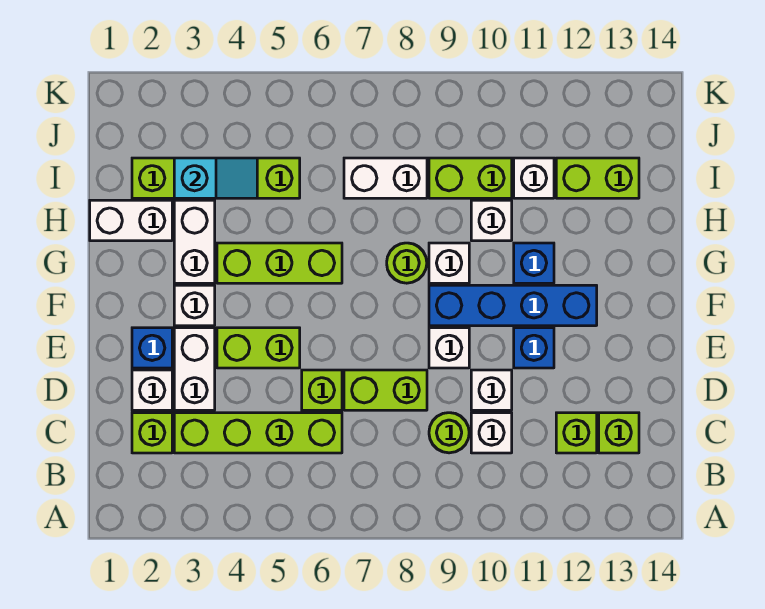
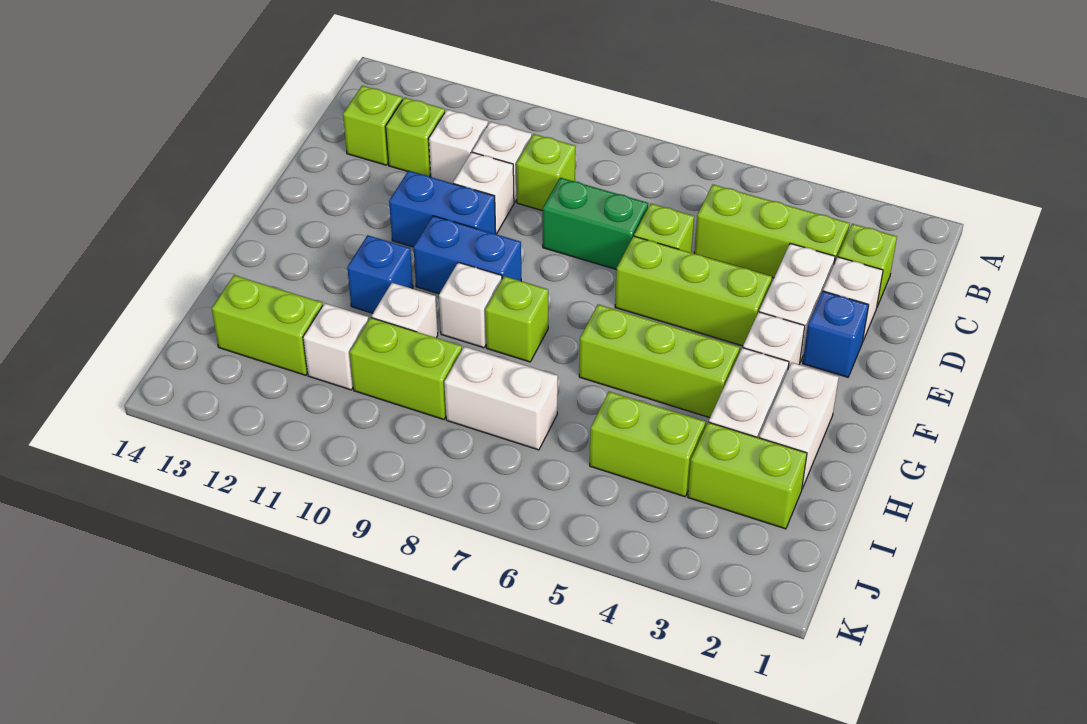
lime 1x4 brick [174,413,342,453] -> lime 1x3 brick [694,185,850,278]
lime 1x1 round brick [429,413,469,453] -> lime 1x1 brick [516,134,576,211]
lime 1x2 brick [344,370,427,410] -> green 1x2 brick [543,178,648,270]
lime 1x2 brick [217,328,300,368] -> lime 1x3 brick [615,236,772,346]
white 1x1 brick [429,328,469,368] -> white 1x1 brick moved to [429,110,488,183]
blue 1x1 brick [514,328,554,368] -> blue 1x2 brick [389,171,496,247]
blue 1x4 brick [429,285,597,326] -> blue 1x2 brick [413,216,521,294]
lime 1x1 round brick [387,243,427,283] -> lime 1x1 brick [485,276,548,362]
white 1x2 brick [90,200,172,241] -> white 1x2 brick turned to [759,363,839,488]
cyan 1x2 slope [174,158,257,198] -> none

